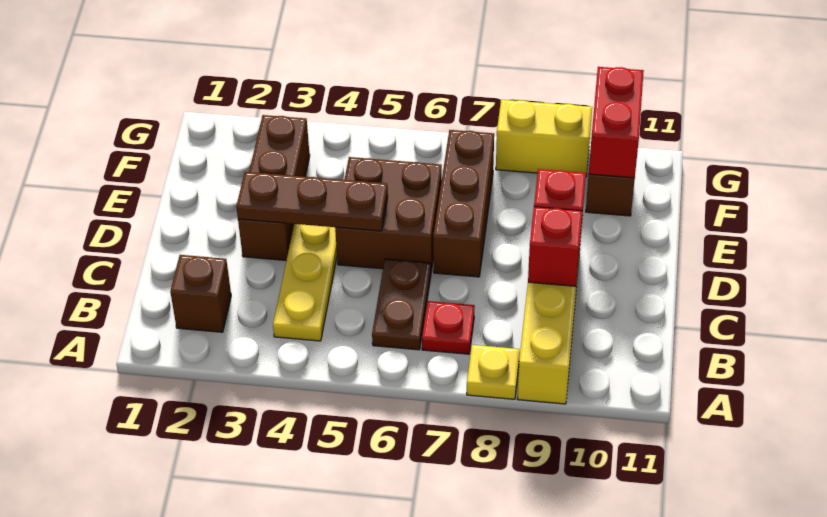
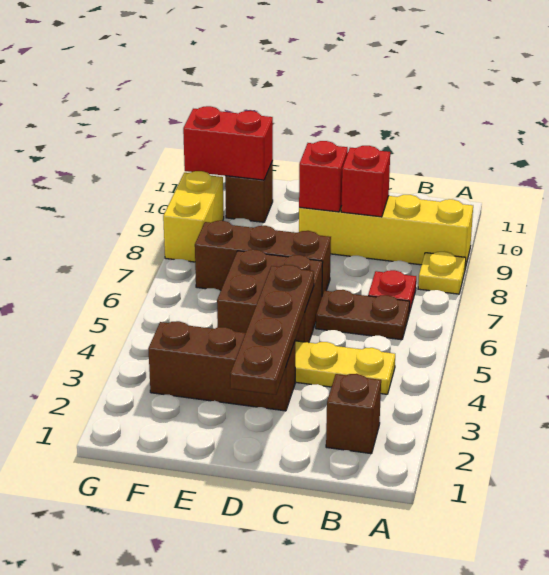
brown 1x3 plate [236,172,388,231] -> brown 1x4 plate [230,265,314,395]

